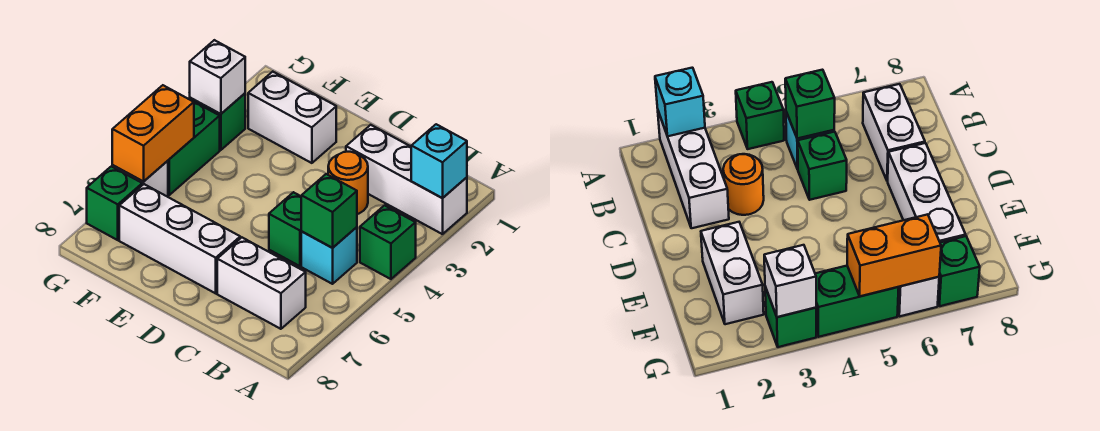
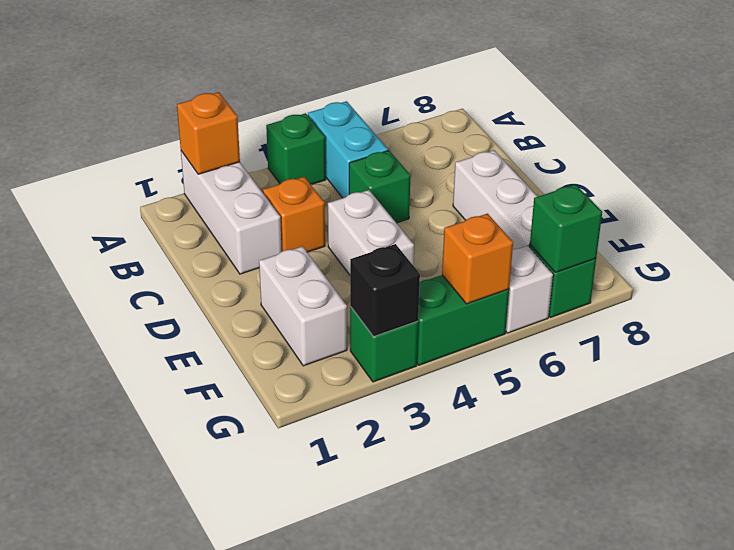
cyan 1x1 brick [411,124,467,198] -> orange 1x1 brick [177,92,240,174]
cyan 1x1 brick [301,227,357,284] -> cyan 1x2 brick [308,101,388,198]
green 1x1 brick [301,174,357,248] -> green 1x1 brick moved to [530,184,602,273]
white 1x2 brick [217,238,306,329] -> white 1x2 brick moved to [328,190,414,275]
orange 1x1 round brick [328,152,368,214] -> orange 1x1 brick [263,177,325,252]
white 1x1 brick [190,40,245,114] -> black 1x1 brick [350,244,420,337]
orange 1x2 brick [112,85,194,181] -> orange 1x1 brick [442,214,513,304]

